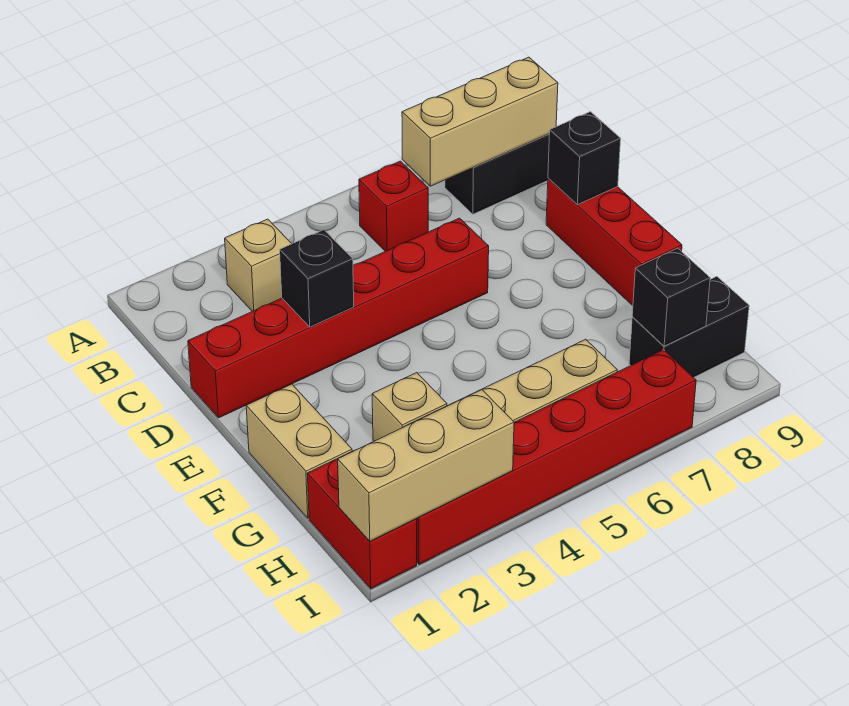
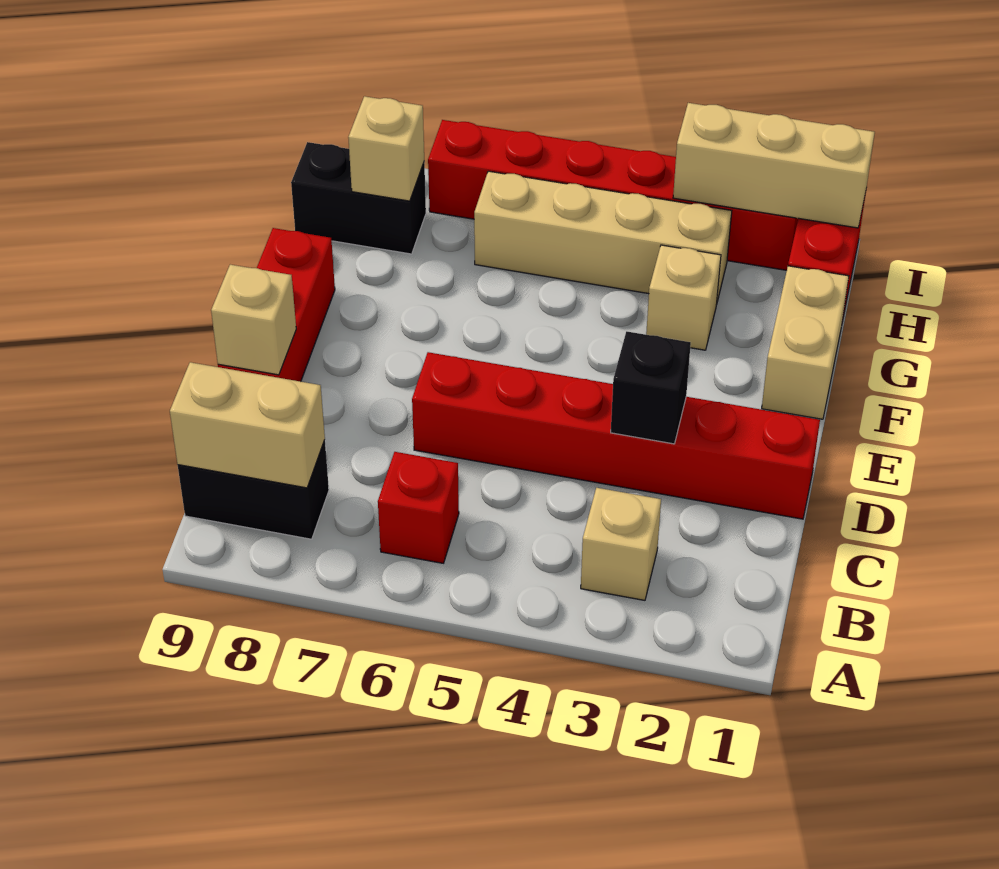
tan 1x3 brick [402,57,558,186] -> tan 1x2 brick [170,362,325,488]
black 1x1 brick [548,112,621,205] -> tan 1x1 brick [211,265,296,375]
black 1x1 brick [632,248,710,346] -> tan 1x1 brick [348,96,424,201]

